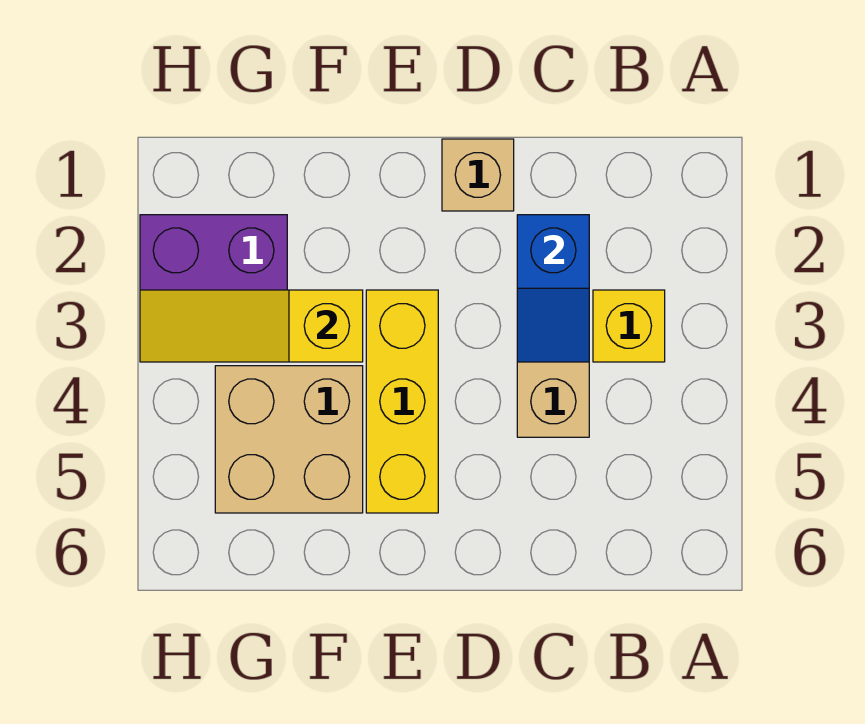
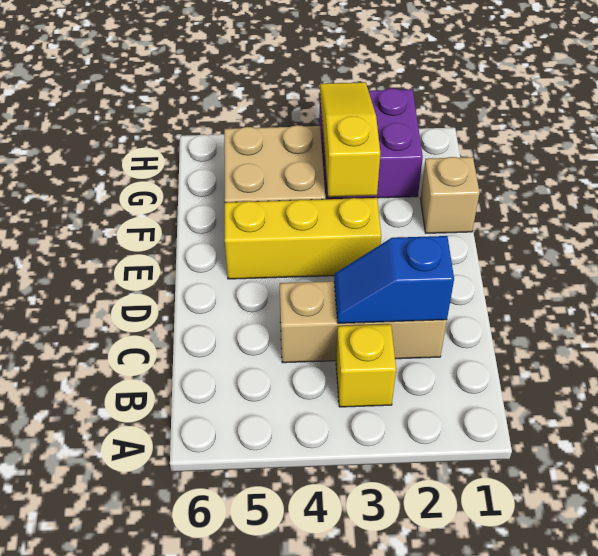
tan 1x1 brick [442,139,514,211] -> tan 1x1 brick moved to [420,157,479,233]

